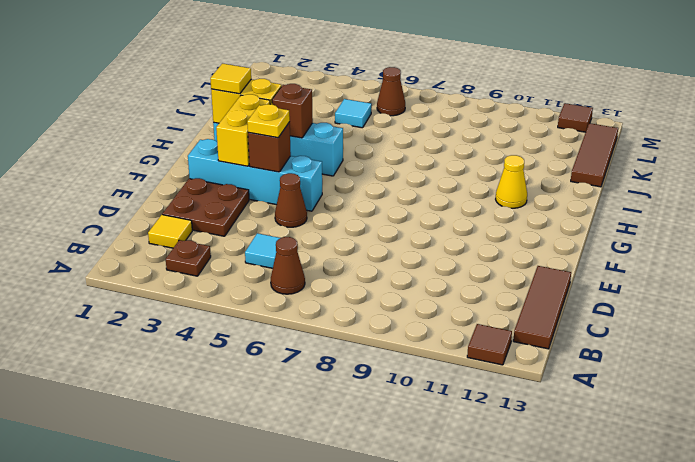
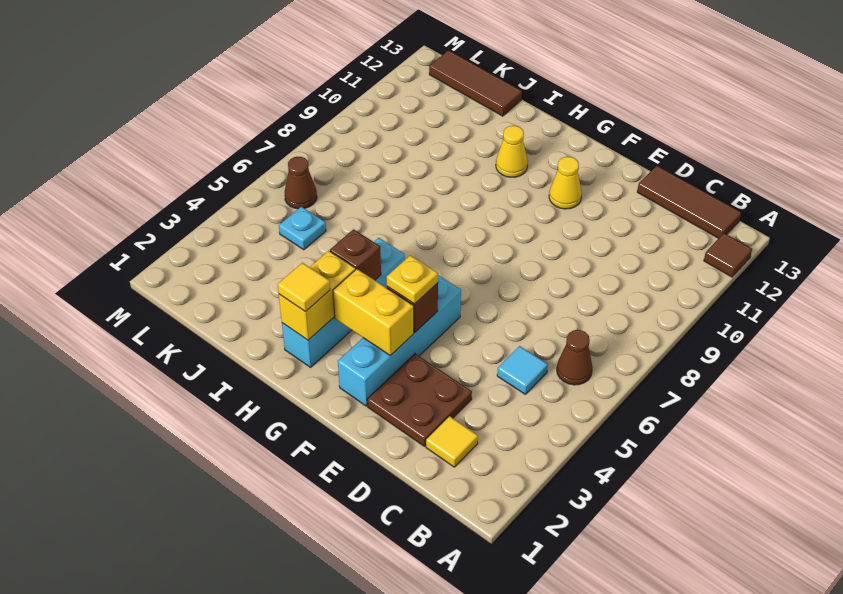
brown 1x1 plate [166,240,211,276] -> none
brown 1x1 cone [275,173,307,227] -> none
none -> yellow 1x1 cone [549,157,582,209]
cyan 1x1 tile [335,99,372,128] -> cyan 1x1 plate [279,207,326,250]
brown 1x1 tile [558,103,593,132] -> none

